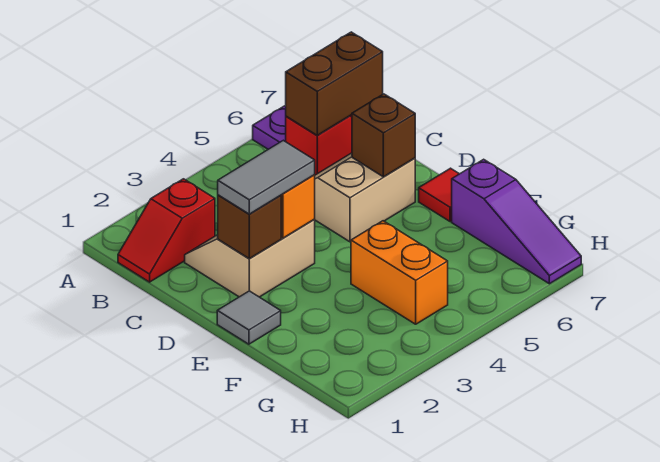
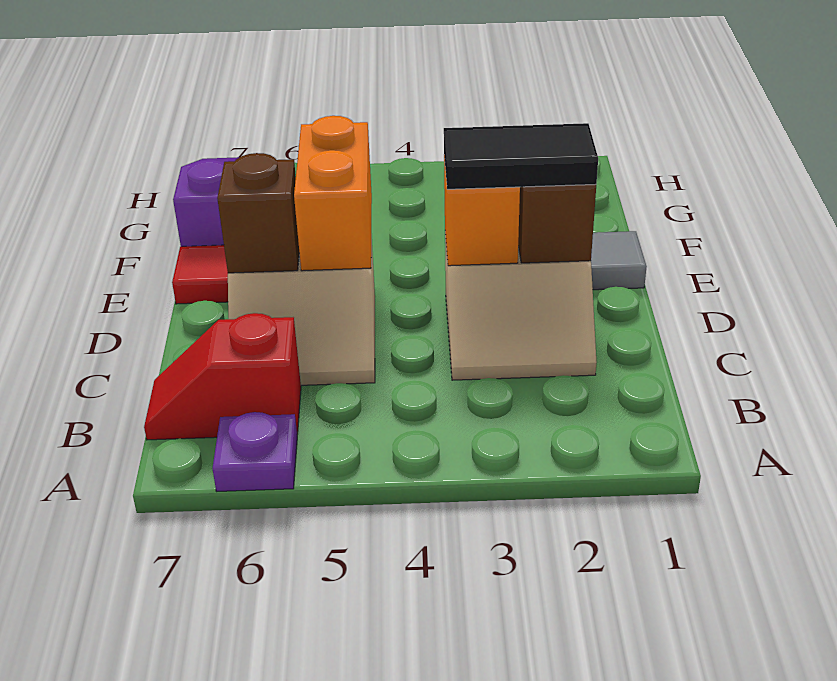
red 1x2 slope [118,179,215,282] -> none
brown 1x2 brick [286,32,383,135] -> none
grey 1x2 tile [218,140,315,214] -> black 1x2 tile [444,123,598,189]
orange 1x2 brick [351,221,448,324] -> orange 1x2 brick moved to [294,116,372,271]

